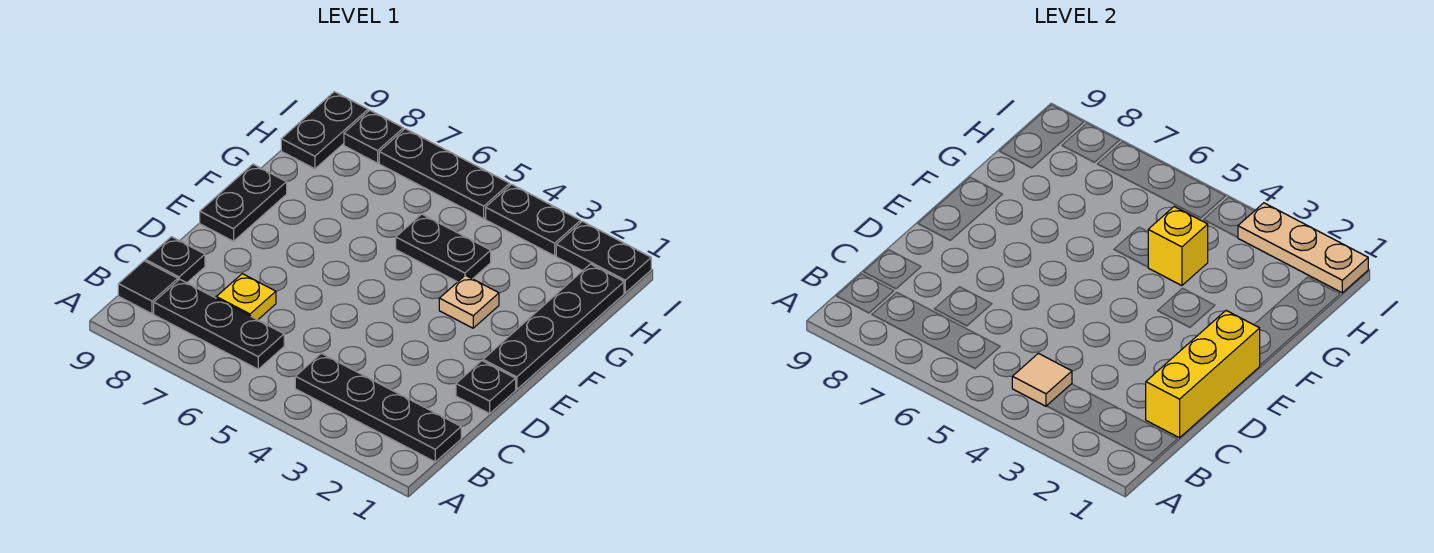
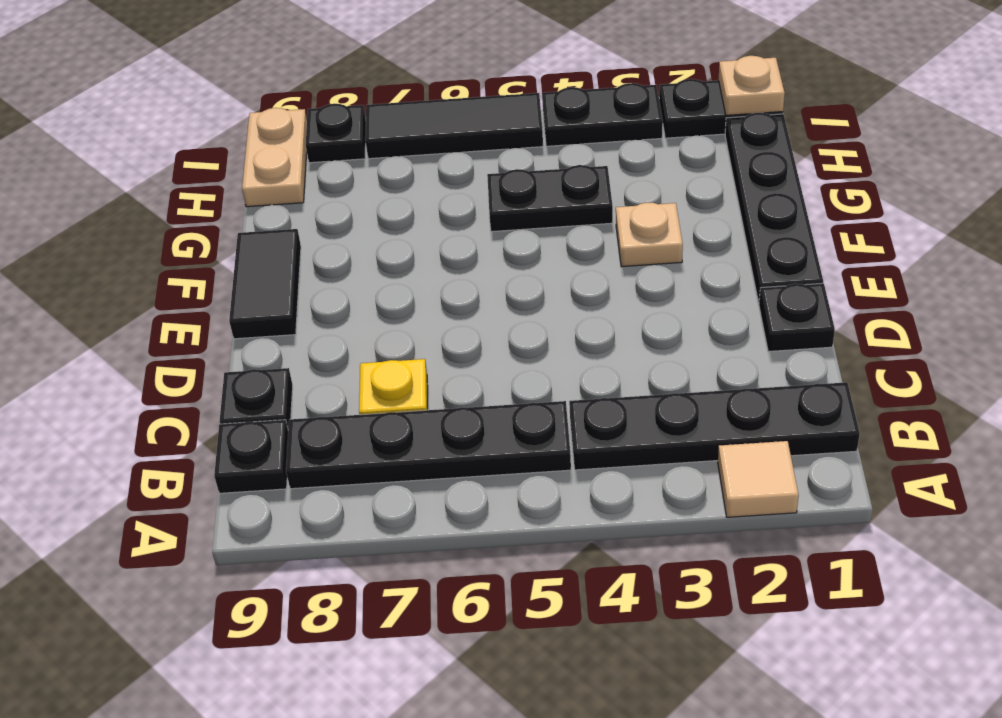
tan 1x1 tile [1012,353,1072,406] -> tan 1x1 tile moved to [718,441,799,517]
black 1x3 plate [154,279,284,369] -> black 1x4 plate [286,401,571,489]
black 1x1 tile [118,261,178,314] -> black 1x1 plate [214,420,288,493]
yellow 1x3 brick [1146,311,1260,438] -> none
black 1x2 plate [200,164,287,241] -> black 1x2 tile [229,229,301,339]
yellow 1x1 brick [1148,207,1208,286] -> none
black 1x2 plate [281,92,368,169] -> tan 1x2 plate [242,108,307,207]
tan 1x3 plate [1238,203,1368,293] -> tan 1x1 plate [719,56,785,115]
black 1x3 plate [379,129,510,219] -> black 1x3 tile [365,93,543,159]

